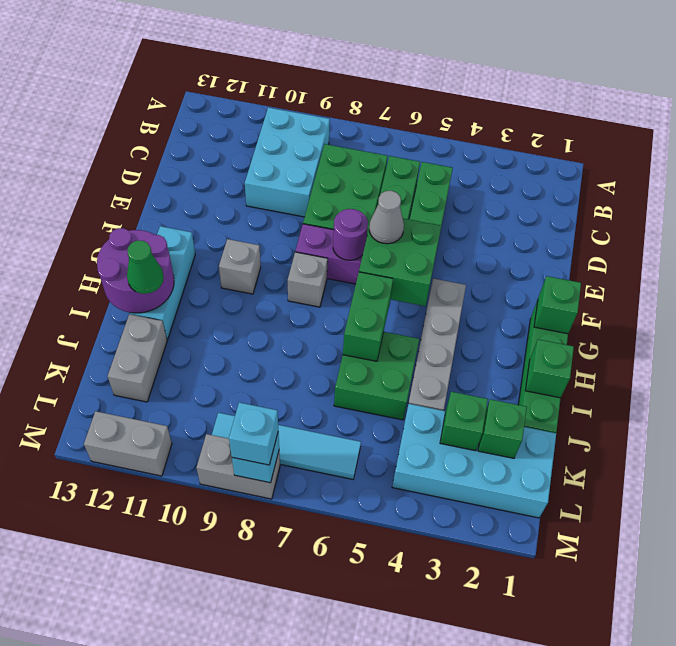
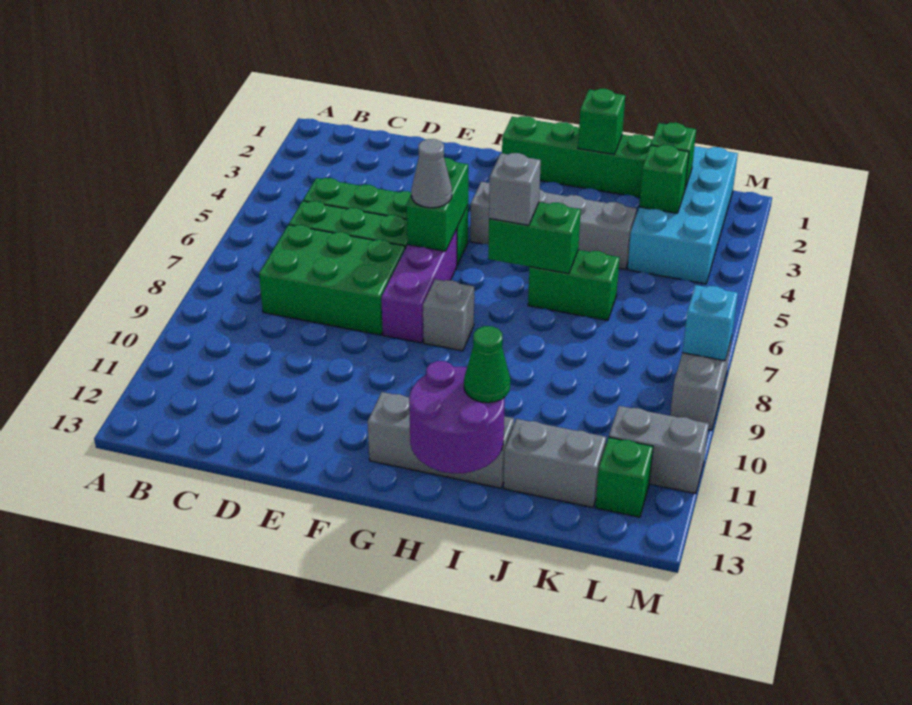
cyan 2x3 brick [245,108,330,217] -> none
green 2x2 brick [359,213,441,306] -> green 1x2 brick [406,158,468,251]
purple 1x1 round brick [333,209,368,260] -> none
green 1x1 brick [534,276,581,334] -> green 1x1 brick moved to [596,437,653,517]
grey 1x1 brick [219,239,261,294] -> grey 1x1 brick moved to [489,153,541,225]
cyan 1x3 brick [130,226,195,340] -> grey 1x3 brick [368,392,514,488]
green 2x2 brick [334,332,419,420] -> green 1x2 brick [528,250,620,320]
cyan 1x4 tile [212,413,361,479] -> none
cyan 1x1 brick [229,402,278,465] -> none
grey 1x2 brick [84,411,172,476] -> grey 1x2 brick turned to [609,406,709,494]

